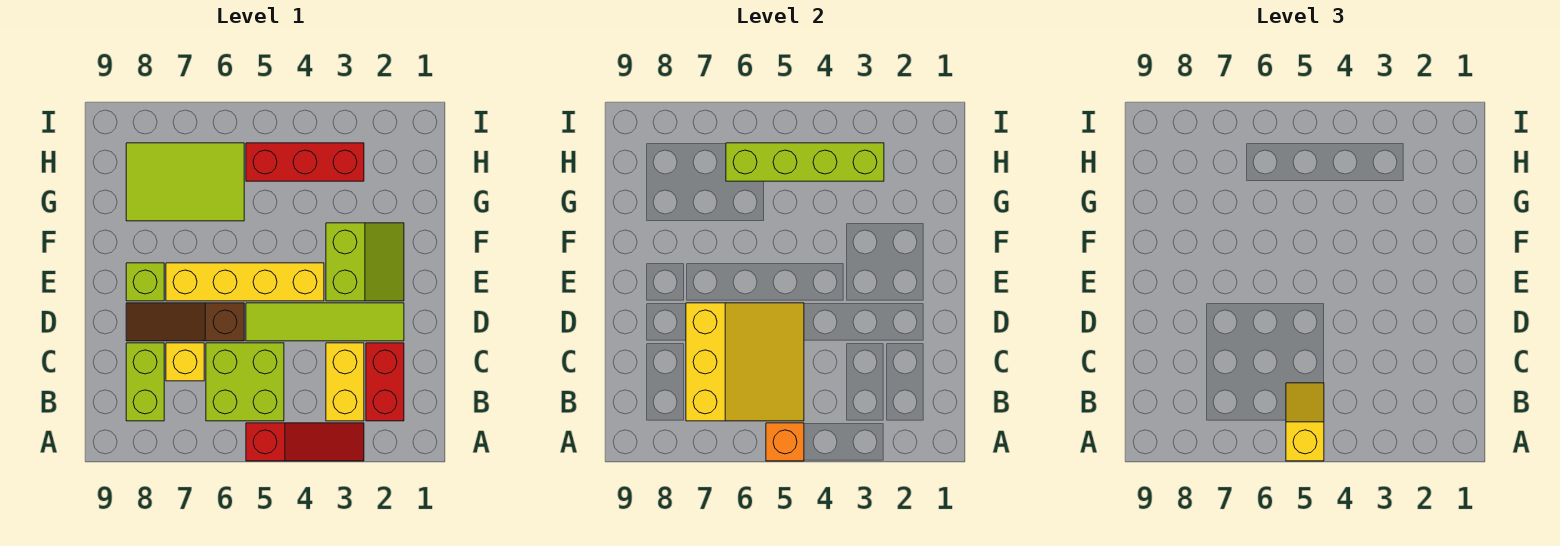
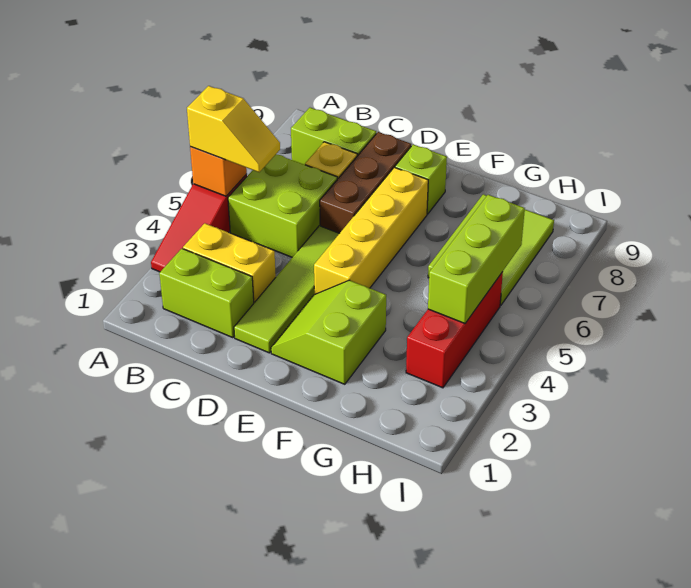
red 1x2 brick [366,343,404,421] -> lime 1x2 brick [159,249,254,338]
yellow 3x3 slope [686,303,804,421] -> none
brown 1x3 slope [126,303,244,341] -> brown 1x3 brick [320,132,411,233]
lime 2x2 slope [326,223,404,301] -> lime 2x2 slope turned to [271,280,386,384]
lime 1x4 brick [726,143,884,181] -> lime 1x3 brick [428,195,525,323]

